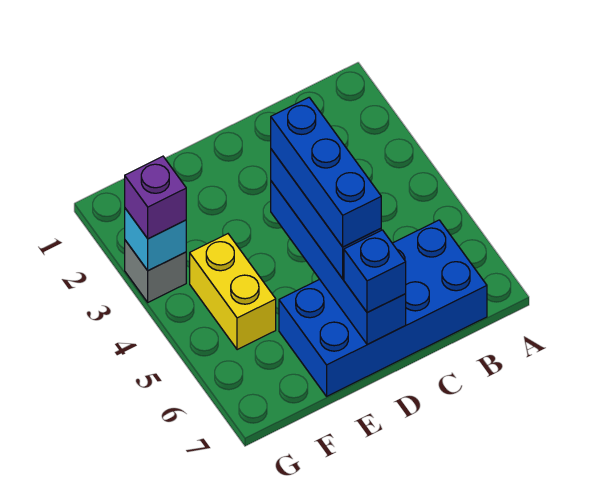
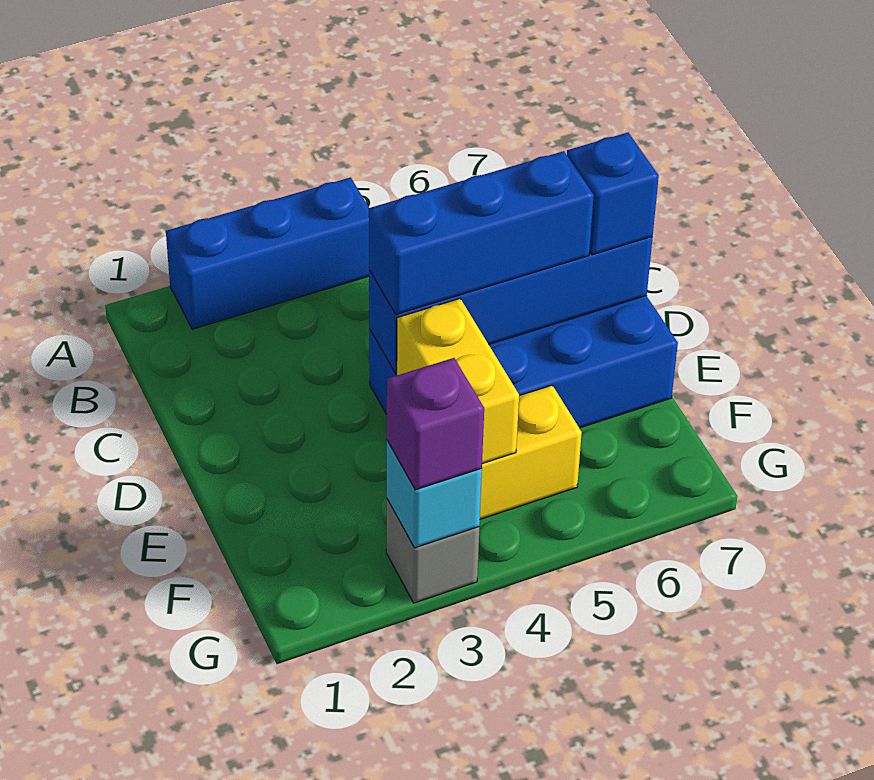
blue 2x4 brick [279,220,487,396] -> blue 2x4 brick turned to [369,296,678,428]
blue 1x3 brick [271,98,381,247] -> blue 1x3 brick moved to [166,177,369,329]
none -> yellow 1x2 brick [397,299,519,464]

